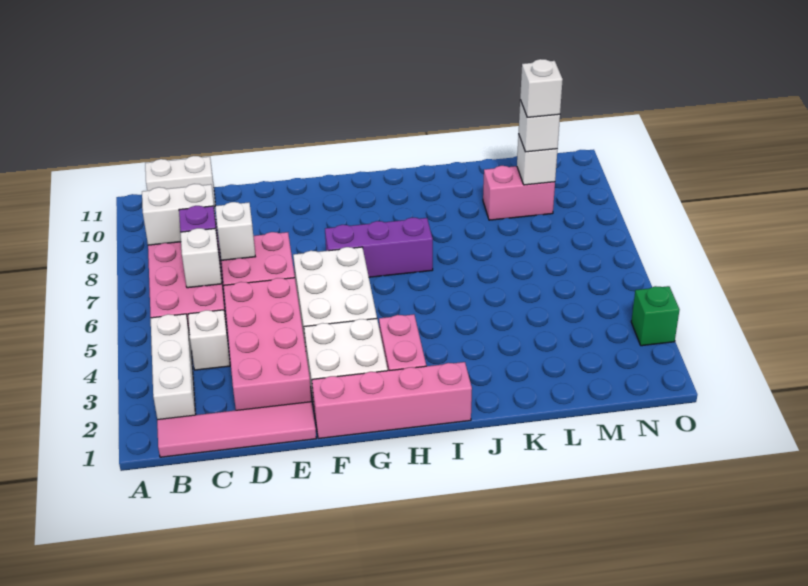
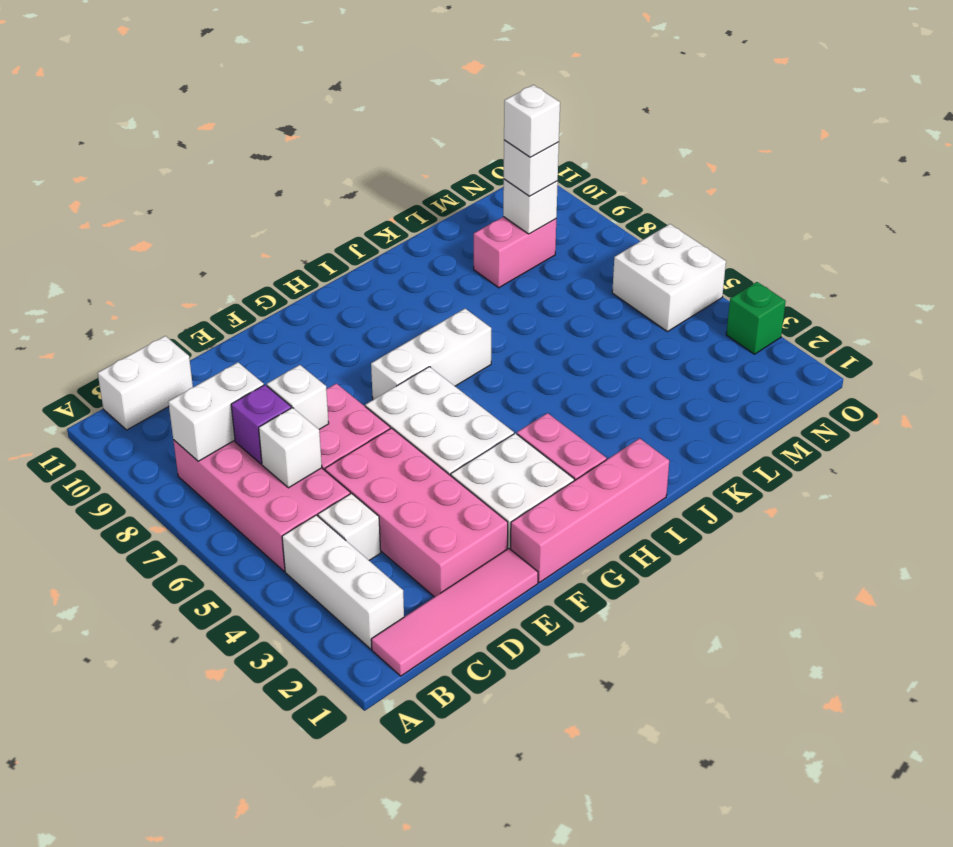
purple 1x3 brick [325,218,433,277] -> white 1x3 brick [371,309,491,400]
none -> white 2x2 brick [612,224,726,332]

